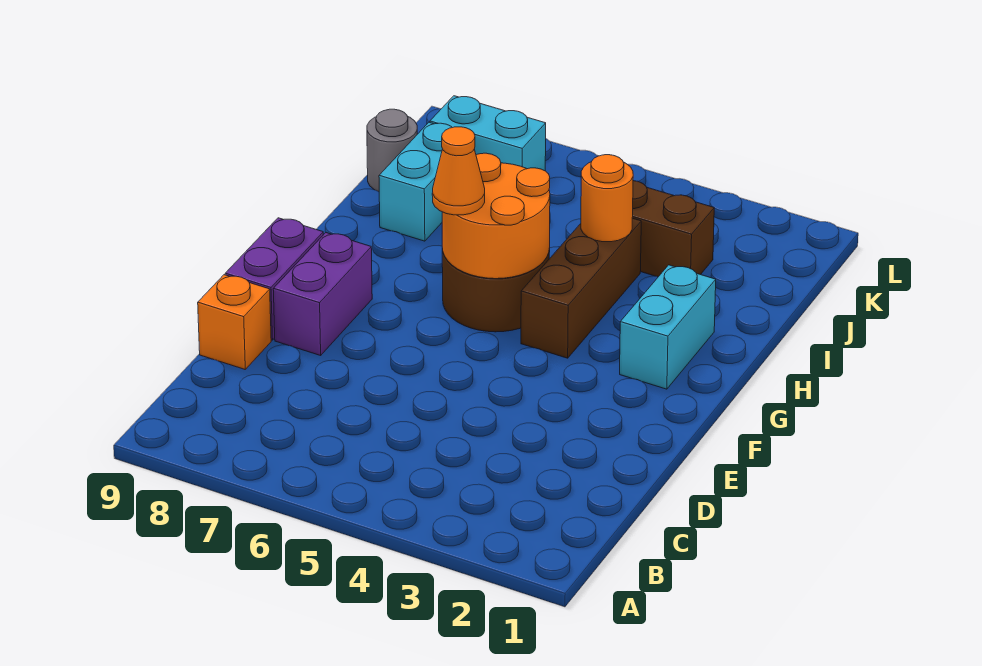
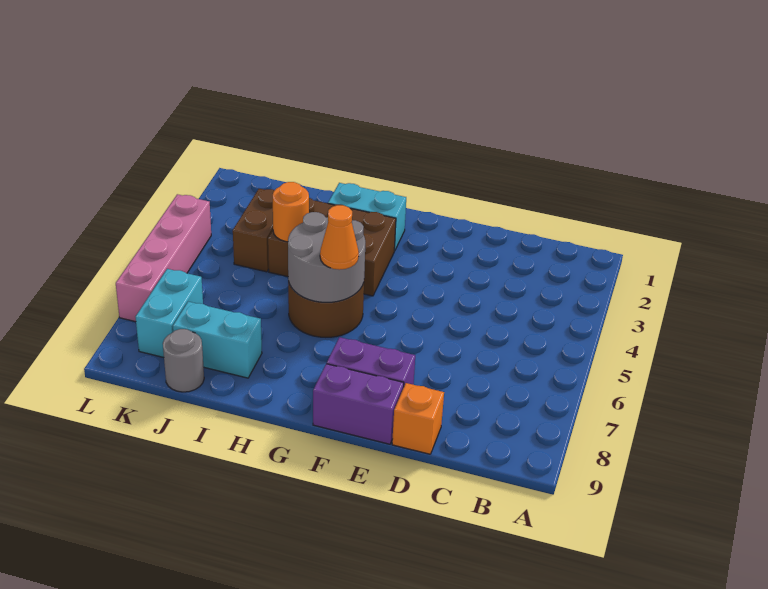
brown 1x3 brick [521,218,641,358] -> brown 2x3 brick [268,198,396,296]
orange 2x2 round brick [442,153,550,279] -> grey 2x2 round brick [288,212,365,302]
none -> pink 1x4 brick [116,194,211,322]

